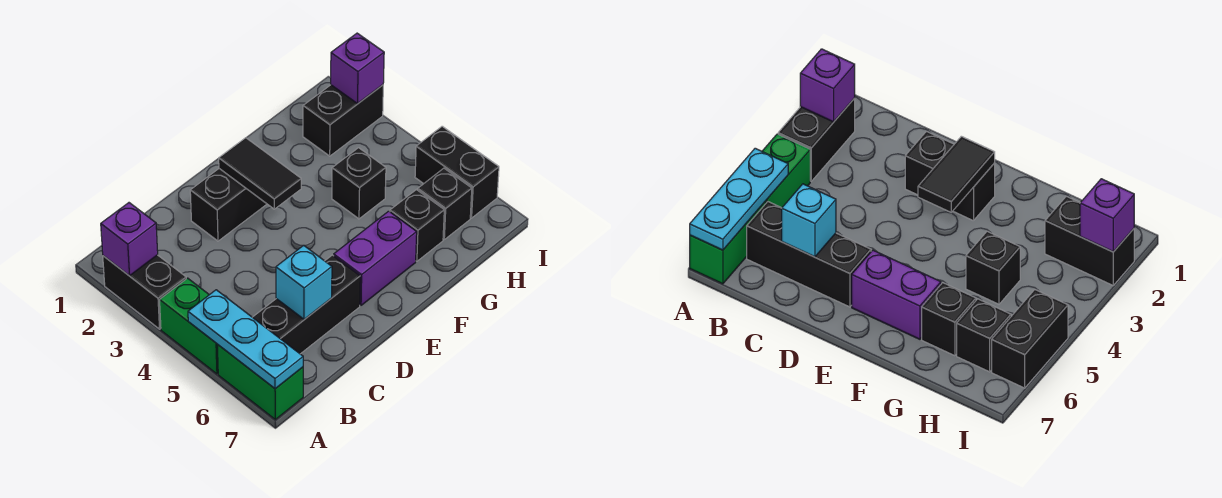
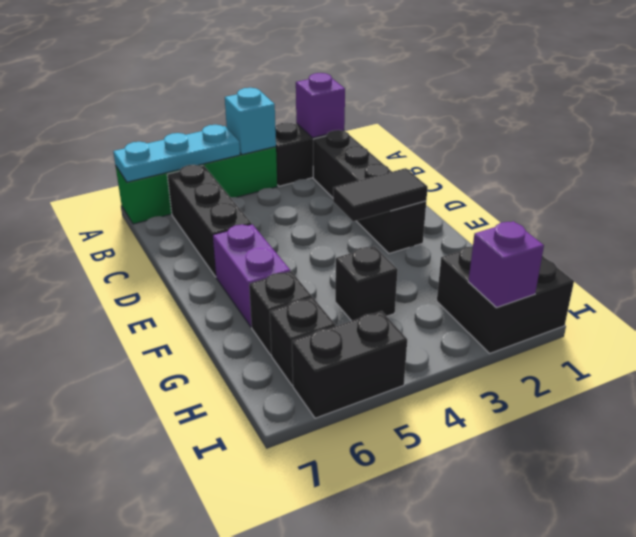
cyan 1x1 brick [276,245,332,319] -> cyan 1x1 brick moved to [225,88,276,155]
black 1x2 brick [190,169,267,241] -> black 1x4 brick [313,130,426,253]
black 1x2 brick [303,85,383,156] -> black 2x2 brick [437,246,574,353]

